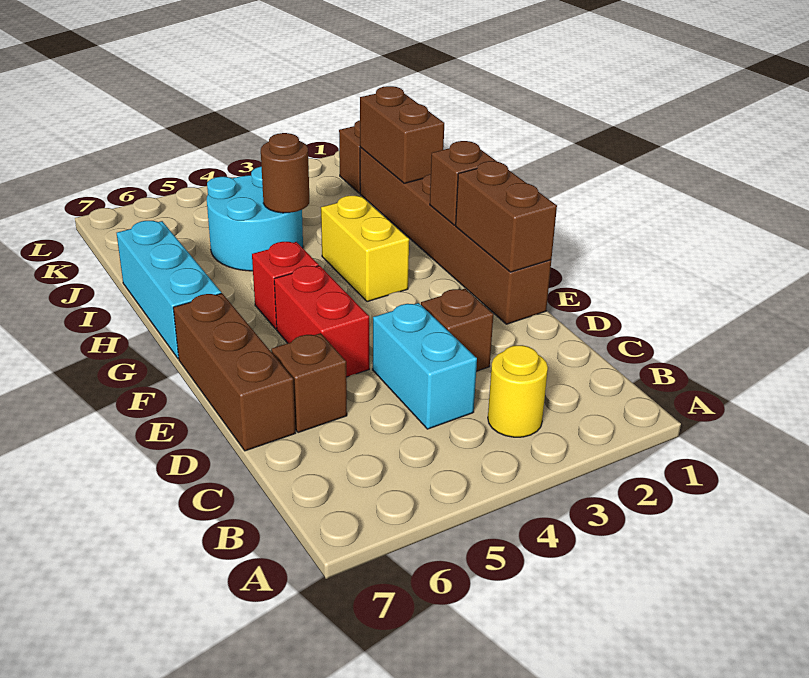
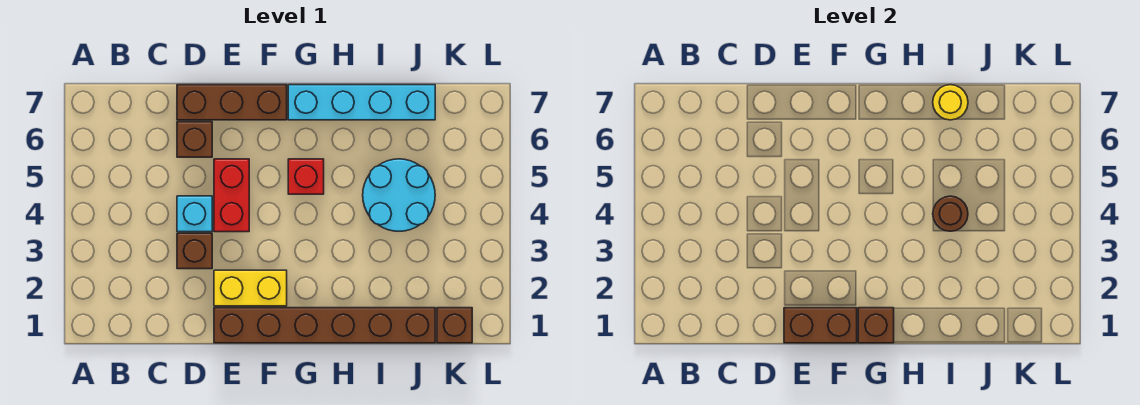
yellow 1x1 round brick [488,345,548,437] -> yellow 1x1 round brick moved to [933,85,968,120]
cyan 1x2 brick [373,303,477,429] -> cyan 1x1 brick [177,196,212,232]
red 1x2 brick [274,266,369,377] -> red 1x2 brick turned to [214,159,249,232]
yellow 1x2 brick [321,196,409,302] -> yellow 1x2 brick moved to [214,270,287,306]
cyan 1x3 brick [117,221,221,359] -> cyan 1x4 brick [288,85,435,120]
brown 1x2 brick [360,86,444,183] -> none

